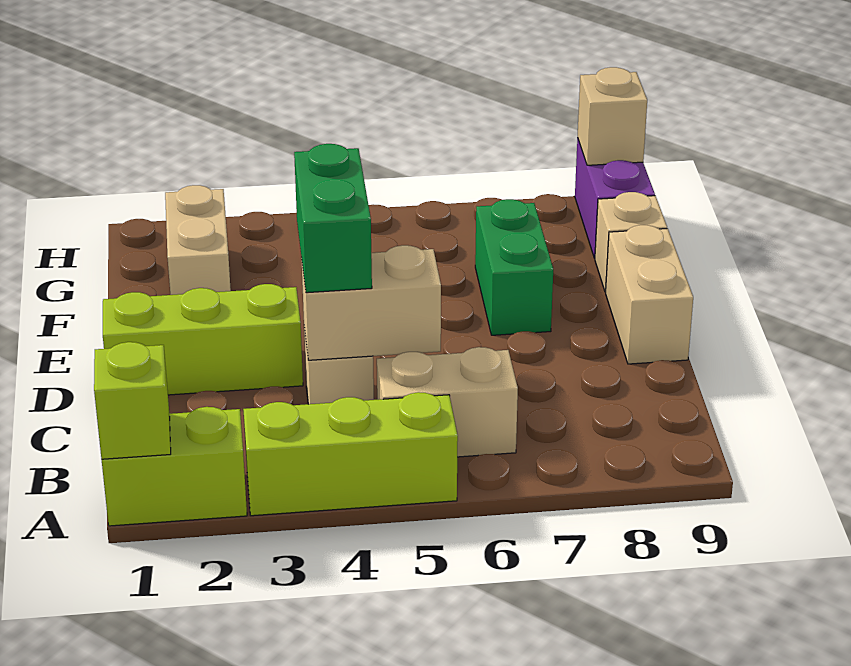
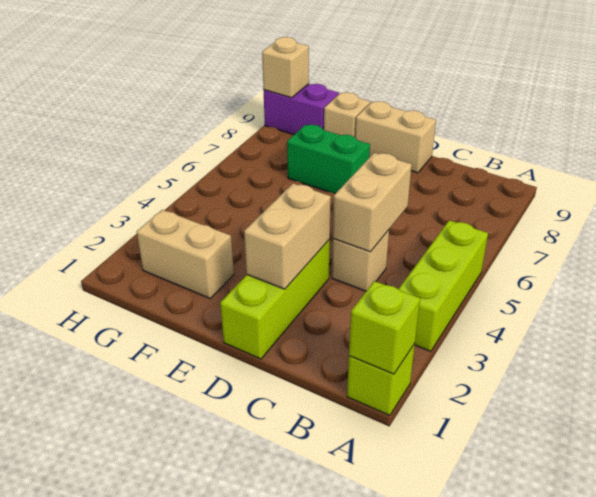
lime 1x2 brick [102,407,247,526] -> lime 1x1 brick [347,344,415,416]
tan 1x2 brick [377,347,518,457] -> tan 1x2 brick moved to [244,184,331,289]
green 1x2 brick [294,144,372,293] -> none

